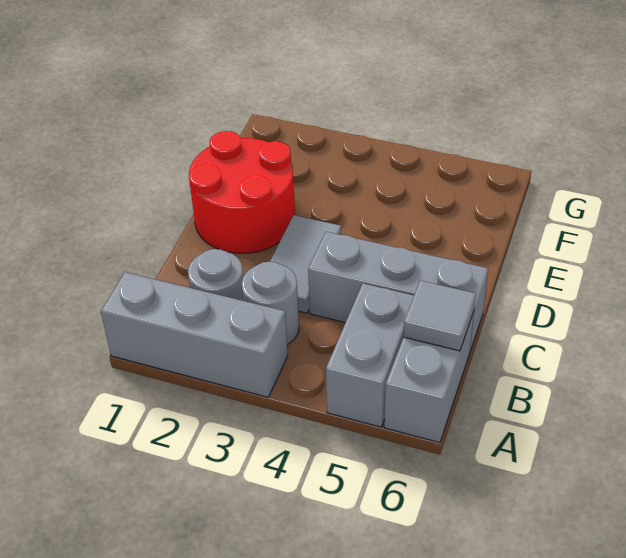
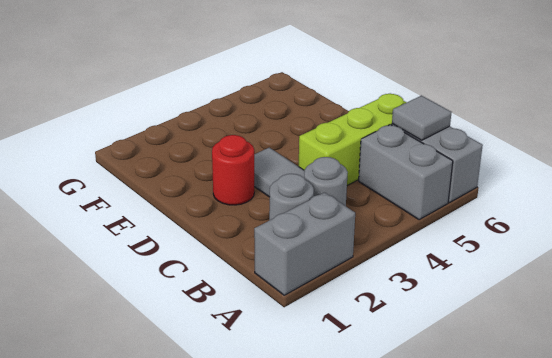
grey 1x3 brick [101,272,288,397] -> grey 1x2 brick [254,192,355,295]
grey 1x3 brick [308,232,488,351] -> lime 1x3 brick [299,94,407,185]
red 2x2 round brick [189,131,295,253] -> red 1x1 round brick [212,135,254,205]

